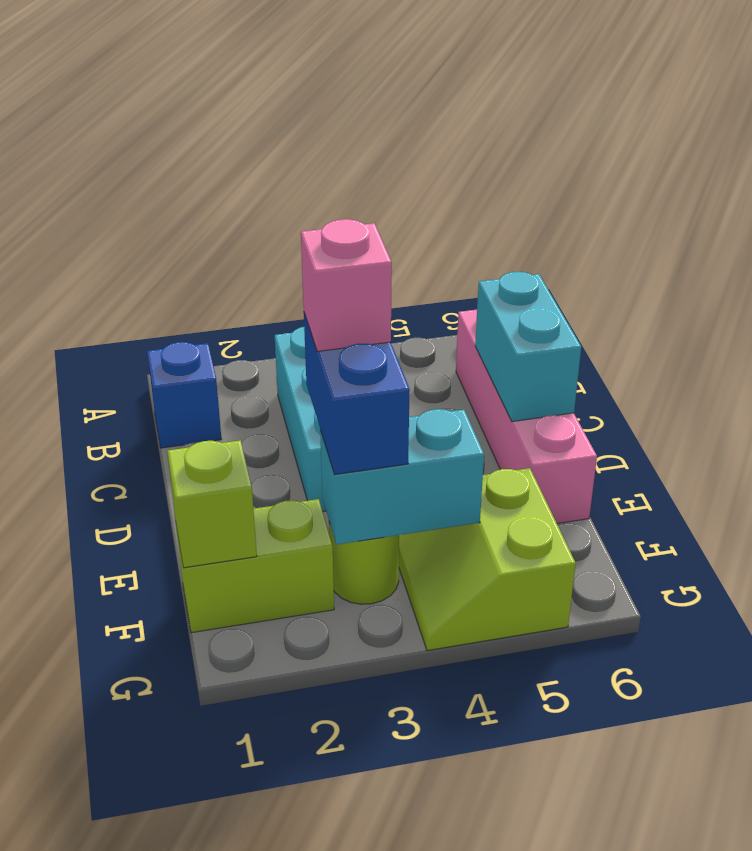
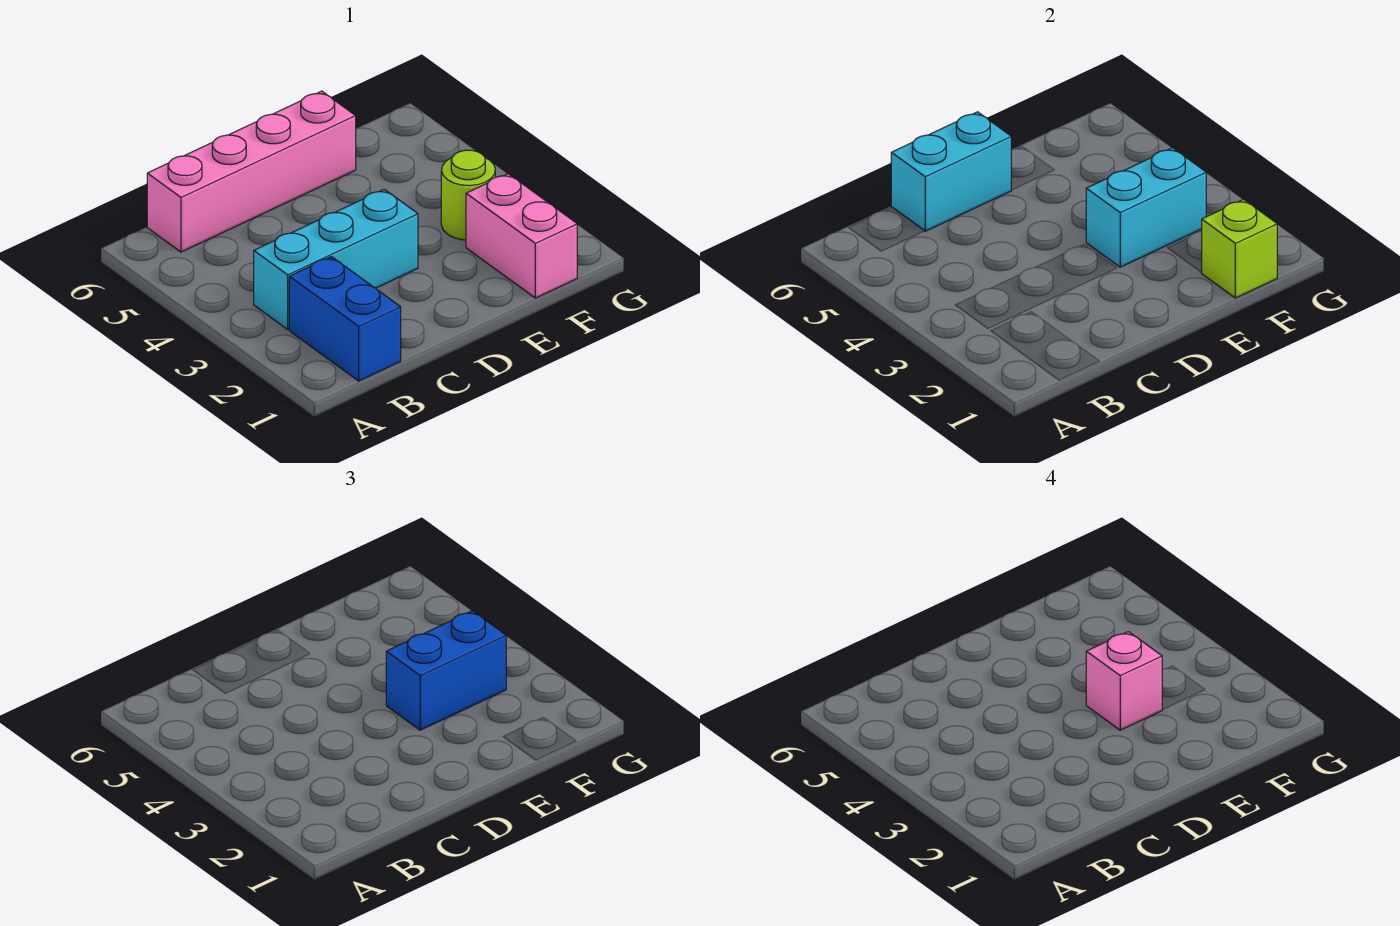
blue 1x1 brick [147,342,221,448] -> blue 1x2 brick [289,257,401,381]
lime 1x2 brick [176,499,334,633] -> pink 1x2 brick [466,174,577,298]
cyan 1x2 brick [320,409,484,545] -> cyan 1x2 brick turned to [1086,148,1206,267]
lime 2x2 slope [399,468,576,651] -> none

